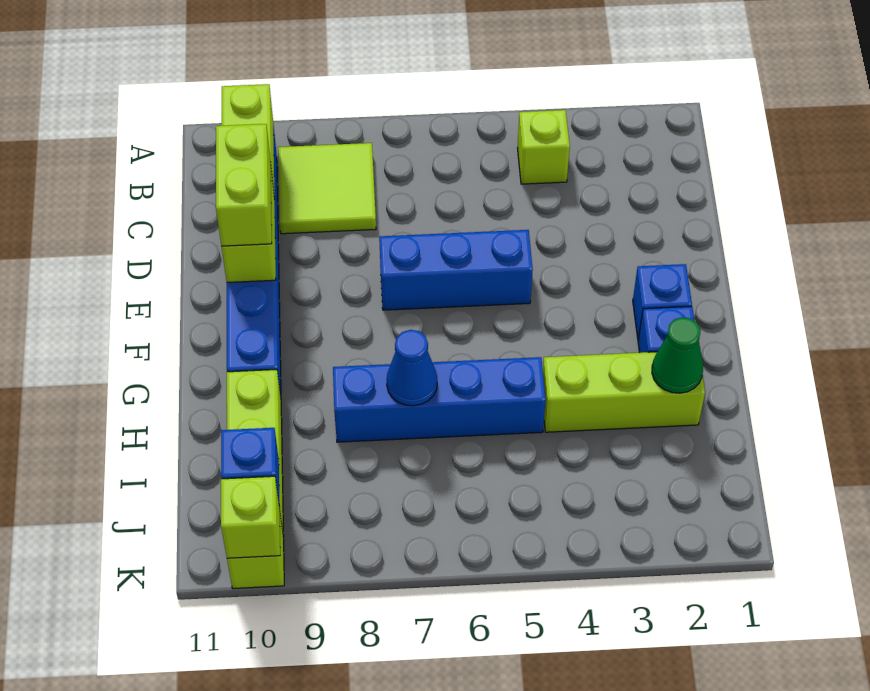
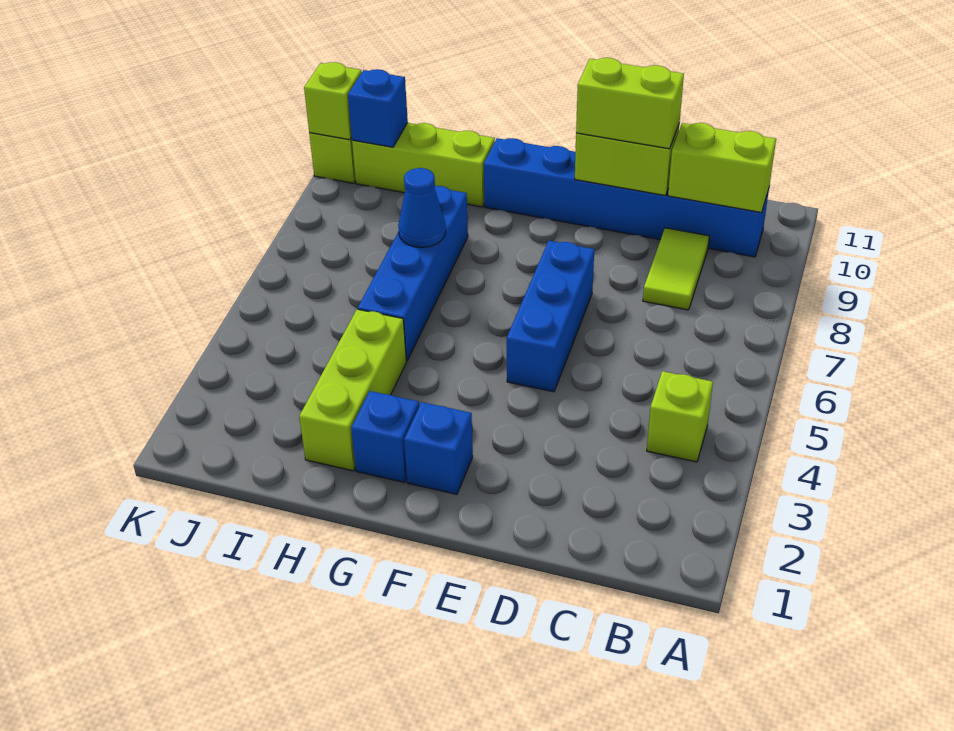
lime 2x2 tile [278,143,376,234] -> lime 1x2 tile [643,228,709,310]
green 1x1 cone [652,317,703,393] -> none

